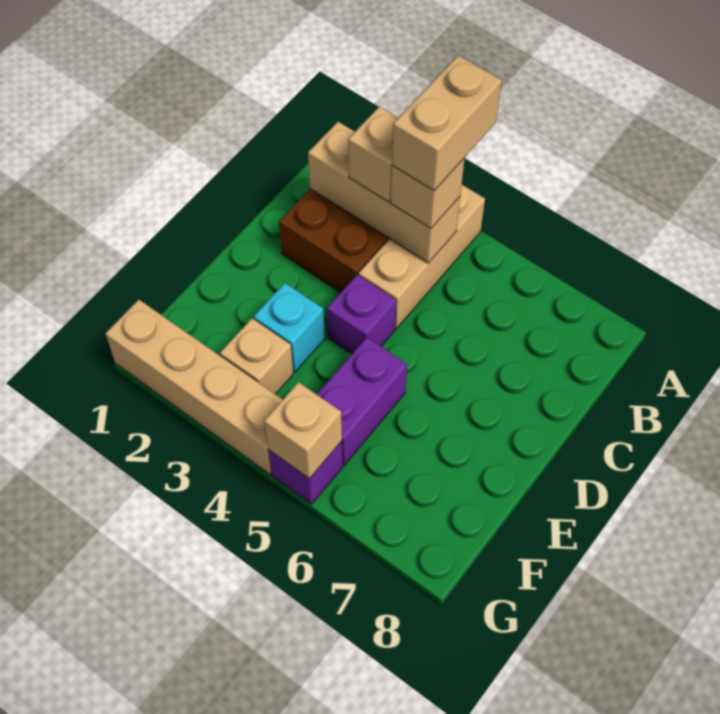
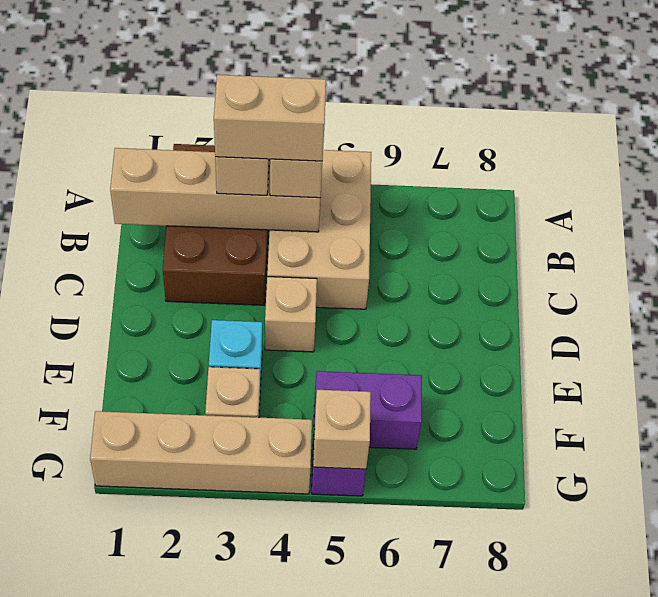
tan 1x3 brick [359,185,485,329] -> tan 2x3 brick [267,150,371,309]
tan 1x2 brick [392,55,502,191] -> tan 1x2 brick turned to [214,75,326,161]
tan 1x3 brick [308,122,460,263] -> tan 1x4 brick [110,148,320,232]
purple 1x1 brick [327,275,396,354] -> tan 1x1 brick [265,277,317,352]
purple 1x2 brick [317,338,407,465] -> purple 1x2 brick turned to [313,371,422,449]

